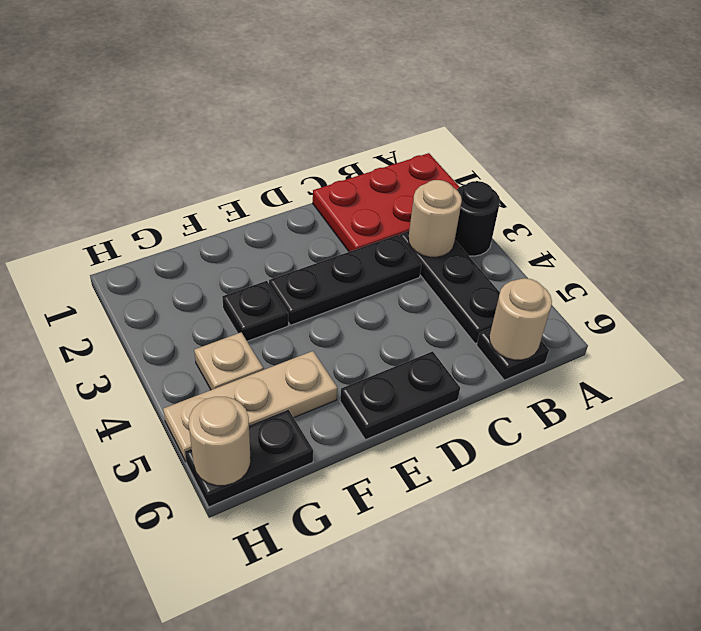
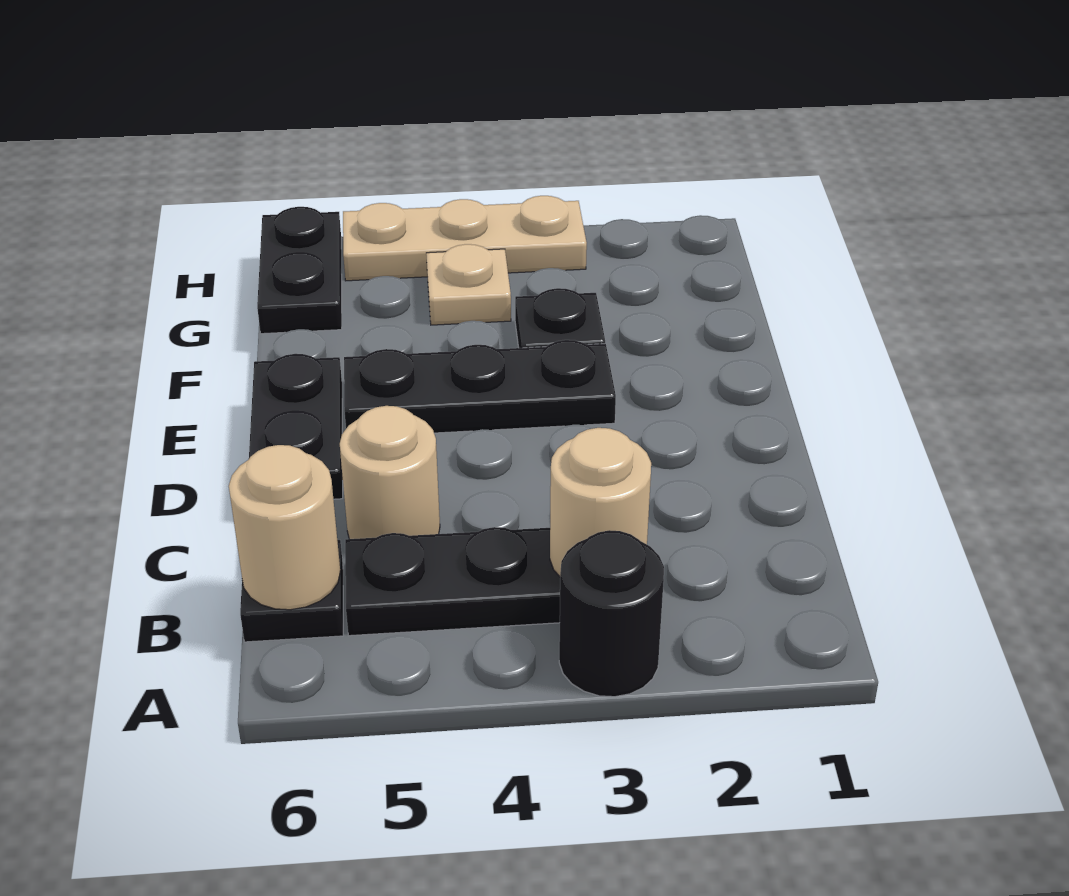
red 2x3 plate [313,153,459,252] -> none
black 1x3 plate [269,235,421,325] -> black 1x3 plate turned to [344,340,616,433]
tan 1x3 plate [163,351,337,461] -> tan 1x3 plate turned to [343,196,587,281]
tan 1x1 round brick [189,397,251,486] -> tan 1x1 round brick moved to [340,406,440,539]

